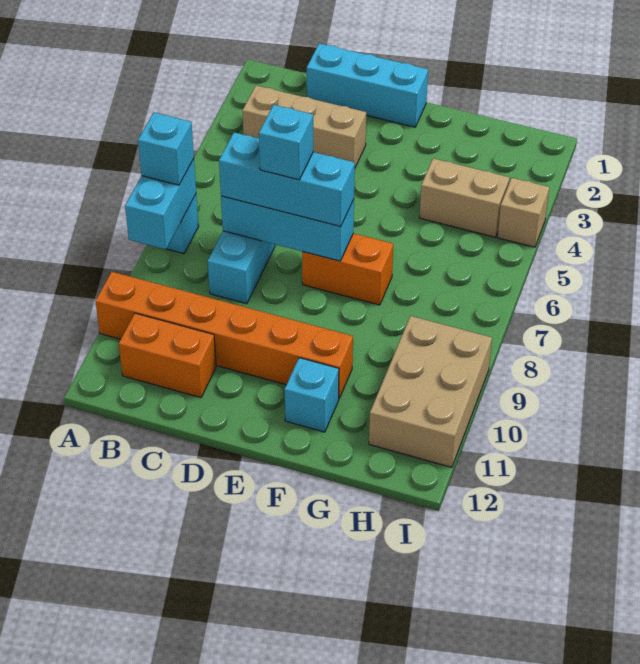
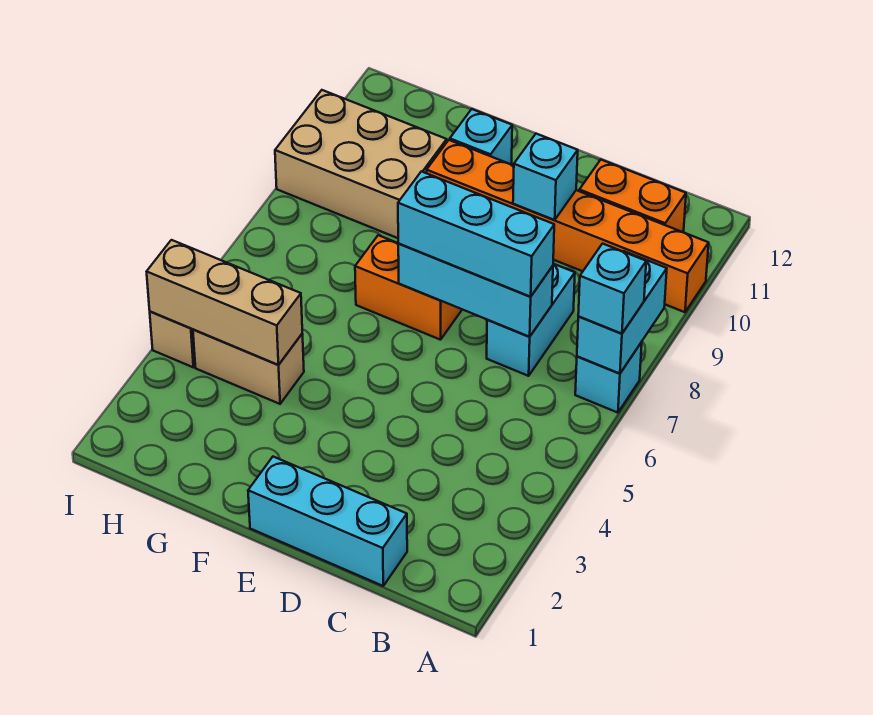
tan 1x3 brick [243,85,366,167] -> tan 1x3 brick moved to [147,240,302,365]
cyan 1x1 brick [259,105,313,180] -> cyan 1x1 brick moved to [513,134,578,220]
tan 2x3 brick [369,316,492,467] -> tan 2x3 brick turned to [275,90,447,238]

